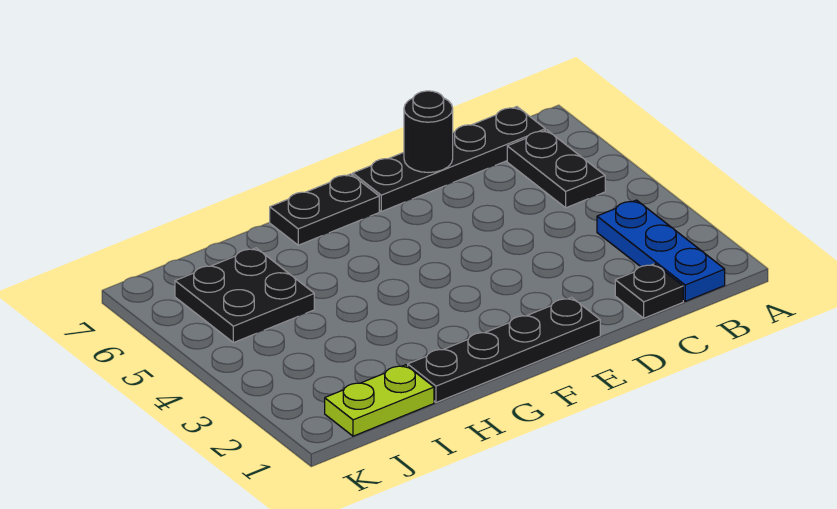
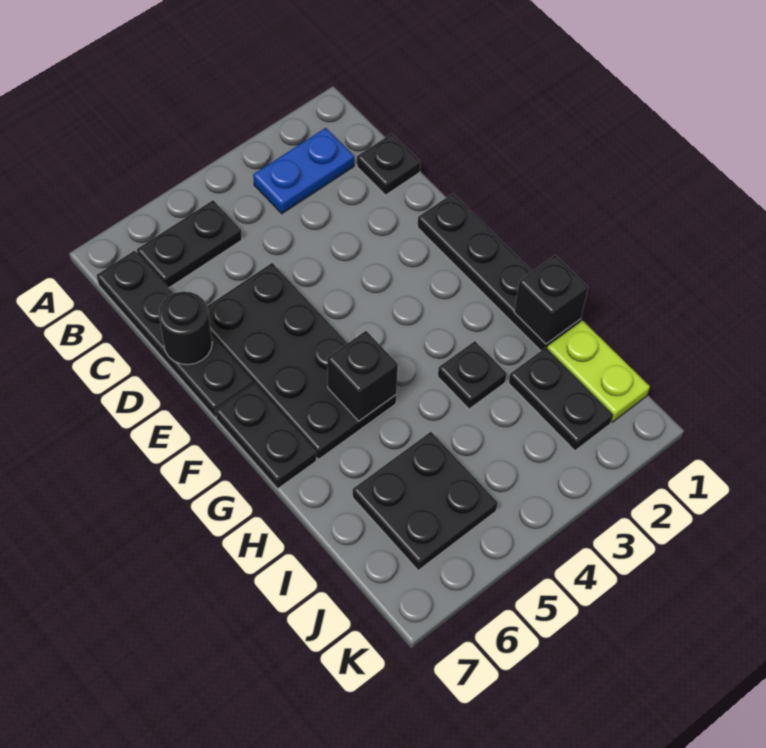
blue 1x3 plate [597,200,725,301] -> blue 1x2 plate [253,128,354,214]
none -> black 2x4 plate [207,263,396,459]
none -> black 1x1 brick [327,331,398,421]
none -> black 1x1 brick [514,255,588,344]
none -> black 1x1 plate [438,341,507,409]
none -> black 1x2 plate [509,347,613,451]

